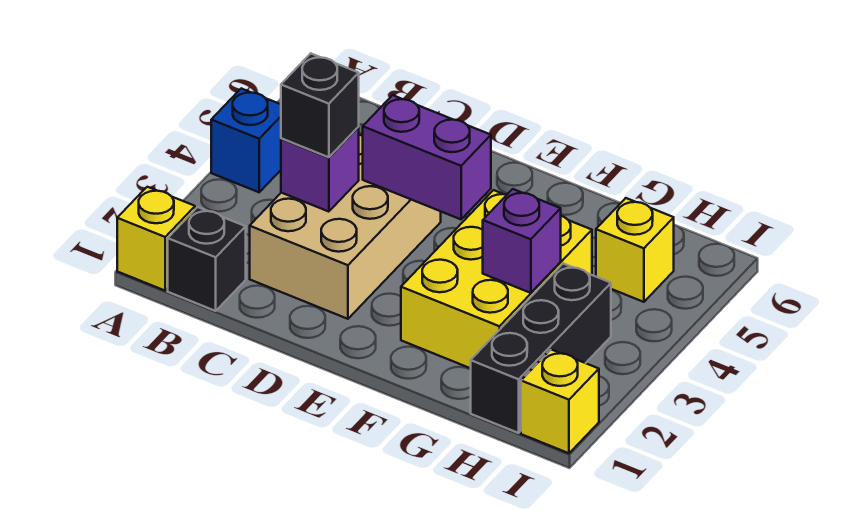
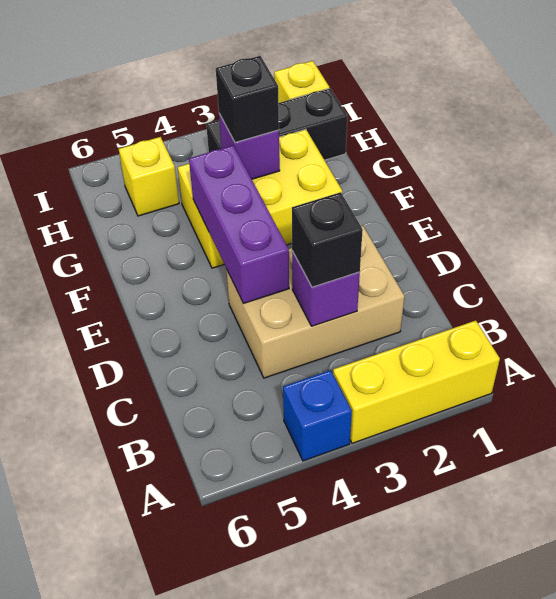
yellow 1x1 brick [117,187,195,291] -> yellow 1x3 brick [333,321,500,443]
black 1x1 brick [168,207,246,311] -> black 1x1 brick moved to [216,56,279,142]
purple 1x2 brick [363,95,491,219] -> purple 1x3 brick [189,145,289,303]

